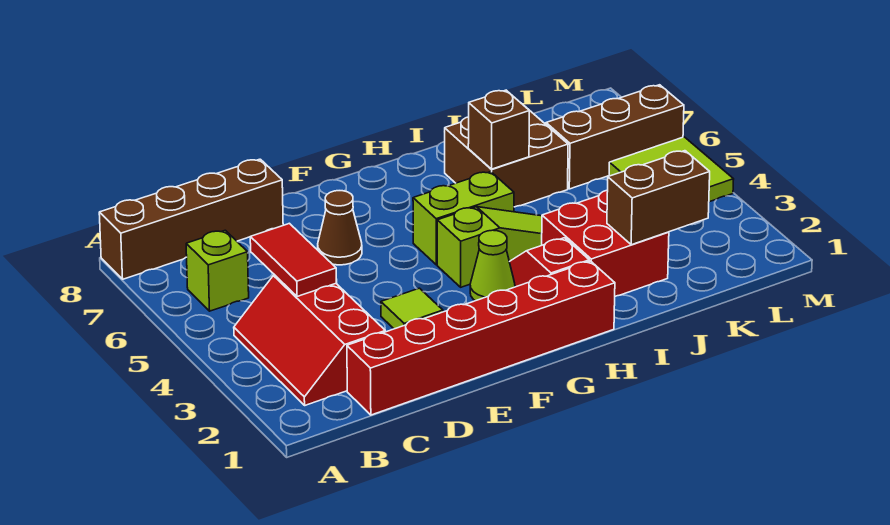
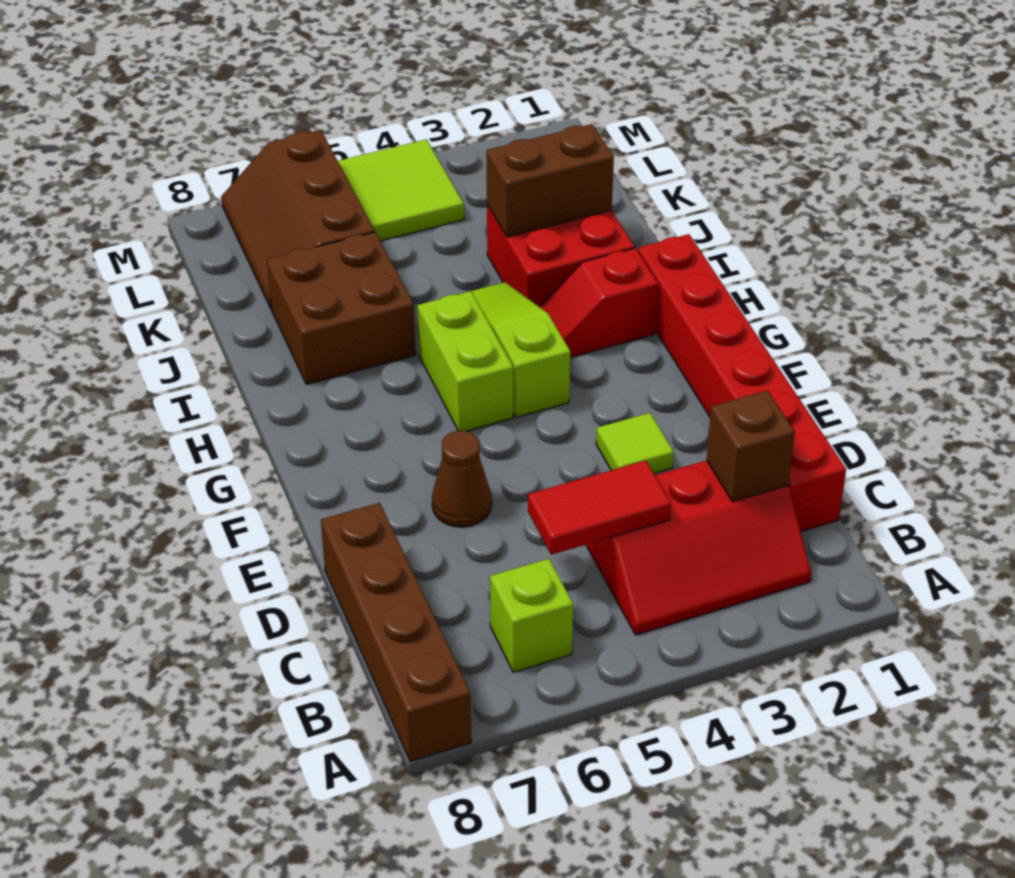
lime 1x1 cone [470,230,515,301] -> none
brown 1x1 brick [468,90,529,169] -> brown 1x1 brick moved to [707,390,795,502]
brown 1x2 brick [607,151,710,245] -> brown 1x2 brick turned to [486,124,614,237]

